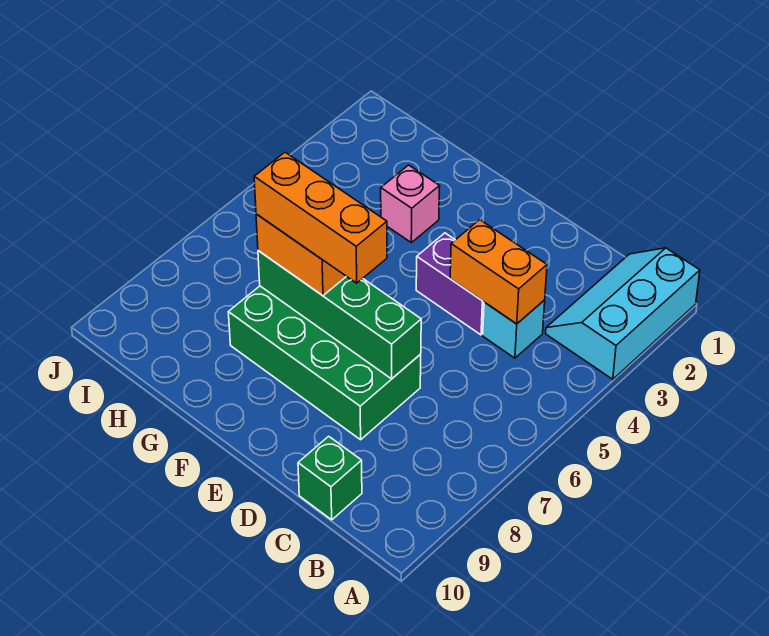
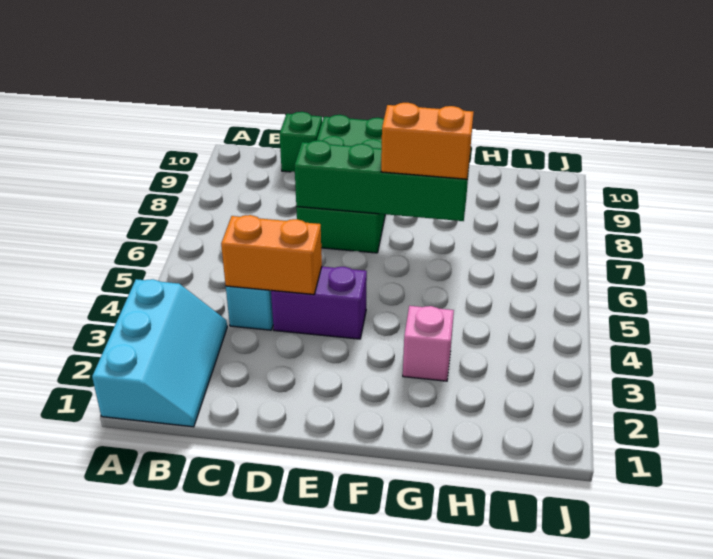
green 2x4 brick [228,286,421,440] -> green 2x4 brick turned to [296,115,385,253]
orange 1x3 brick [254,152,387,283] -> none

